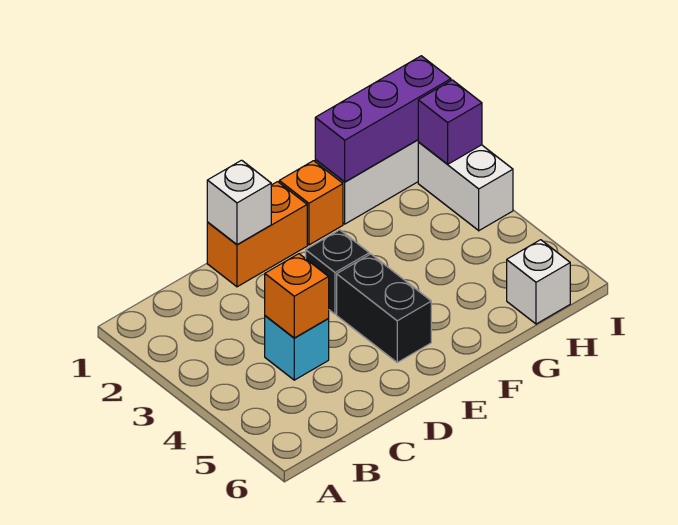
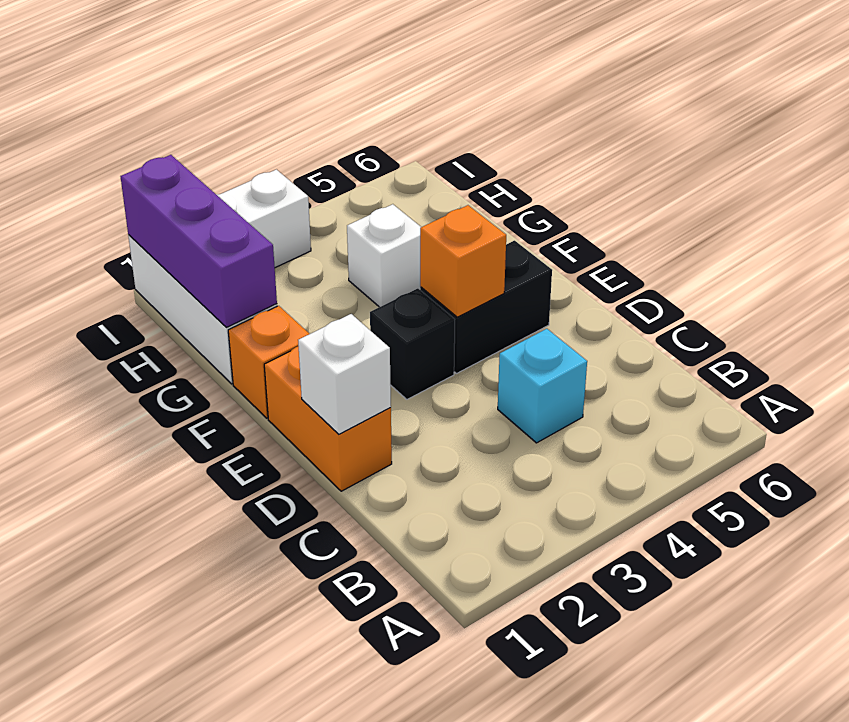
orange 1x1 brick [265,254,329,338] -> orange 1x1 brick moved to [420,205,506,317]
white 1x1 brick [507,240,570,324] -> white 1x1 brick moved to [347,204,421,307]
purple 1x1 brick [418,80,482,164] -> none

